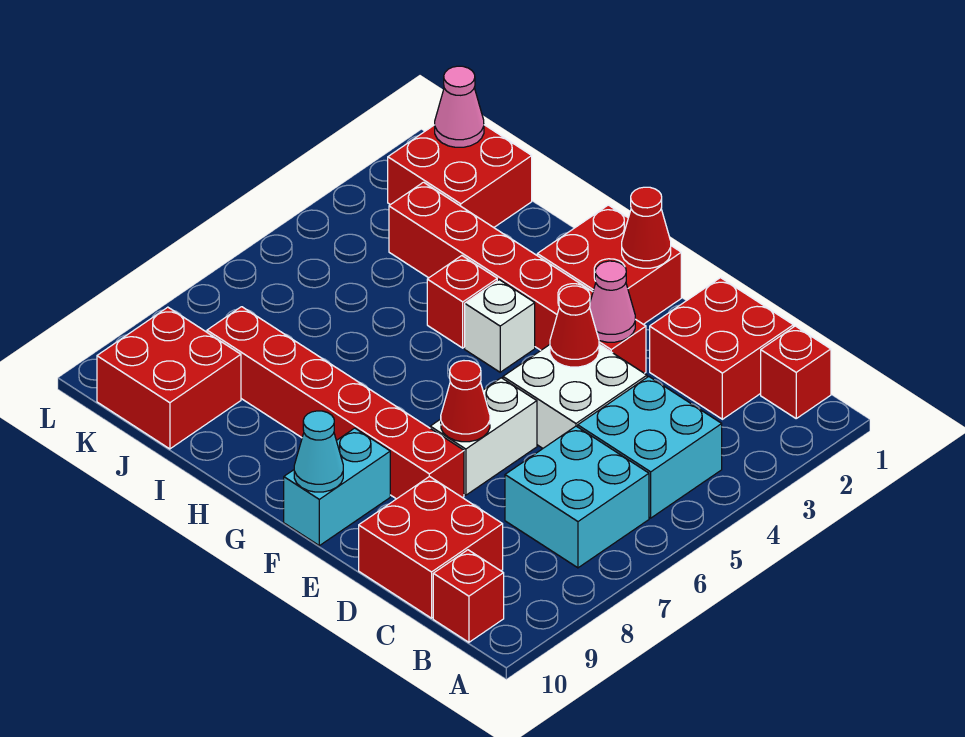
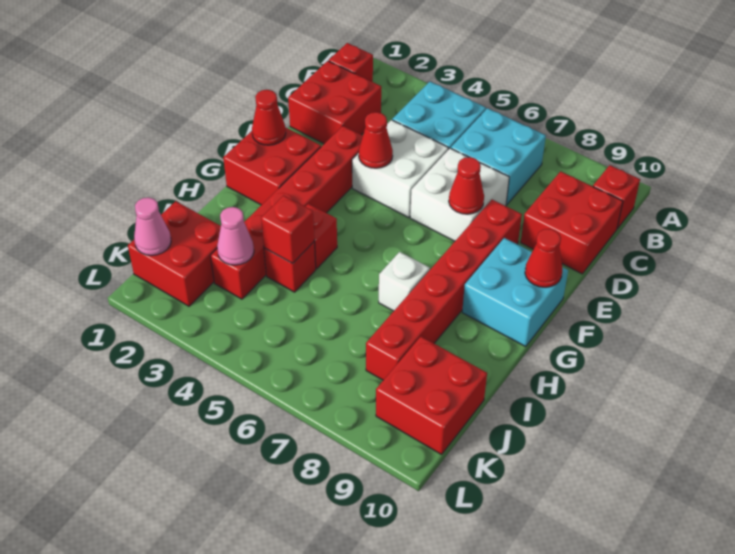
pink 1x1 cone [590,261,635,342] -> pink 1x1 cone moved to [217,207,254,265]
white 1x2 brick [430,378,537,495] -> white 2x2 brick [410,148,509,241]
cyan 1x2 brick [284,428,390,546] -> cyan 2x2 brick [462,238,568,346]
cyan 1x1 cone [294,411,343,492] -> red 1x1 cone [525,229,562,287]
white 1x1 brick [465,280,535,372] -> white 1x1 brick moved to [379,252,430,311]
none -> red 1x1 brick [264,242,316,292]
none -> red 1x1 brick [261,195,314,263]

